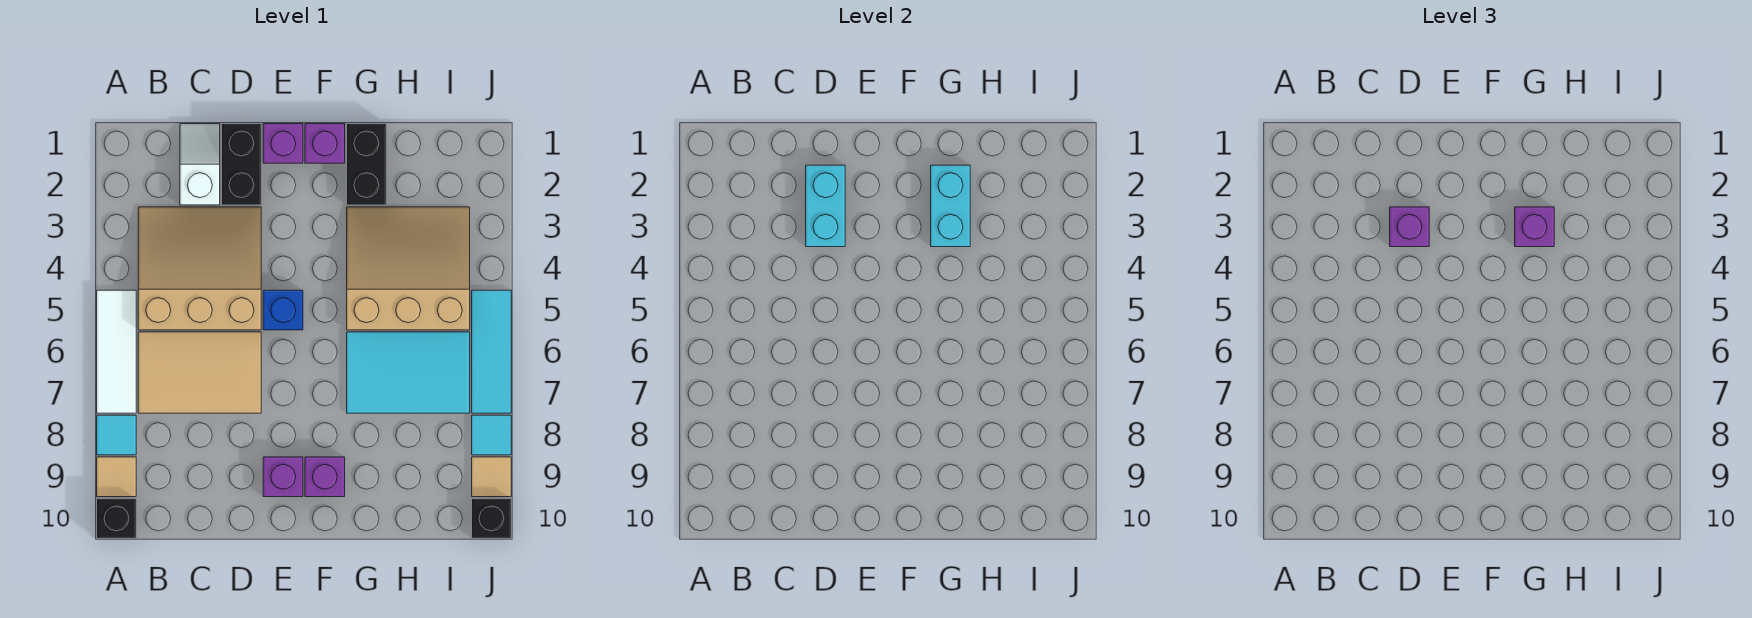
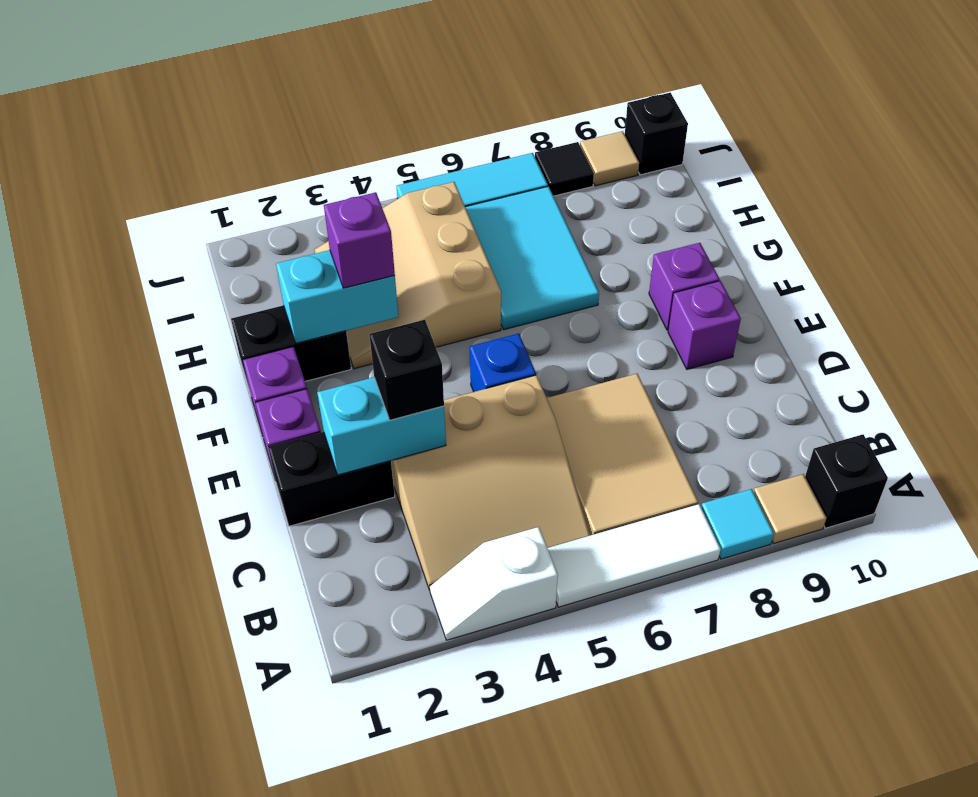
tan 3x3 slope [138,207,261,330] -> tan 3x3 slope turned to [391,375,590,590]
white 1x2 slope [180,124,220,205] -> white 1x2 slope moved to [430,527,558,640]
purple 1x1 brick [1390,207,1429,247] -> black 1x1 brick [369,320,444,420]
cyan 1x1 tile [472,415,511,455] -> black 1x1 tile [535,142,594,196]

